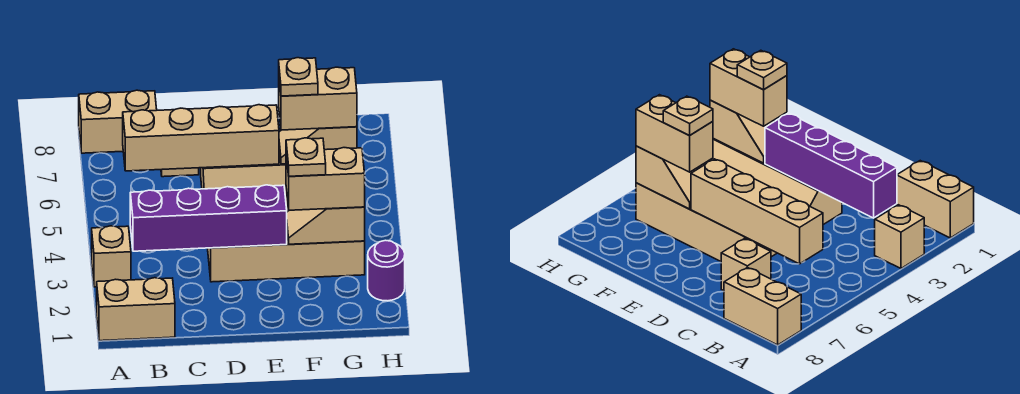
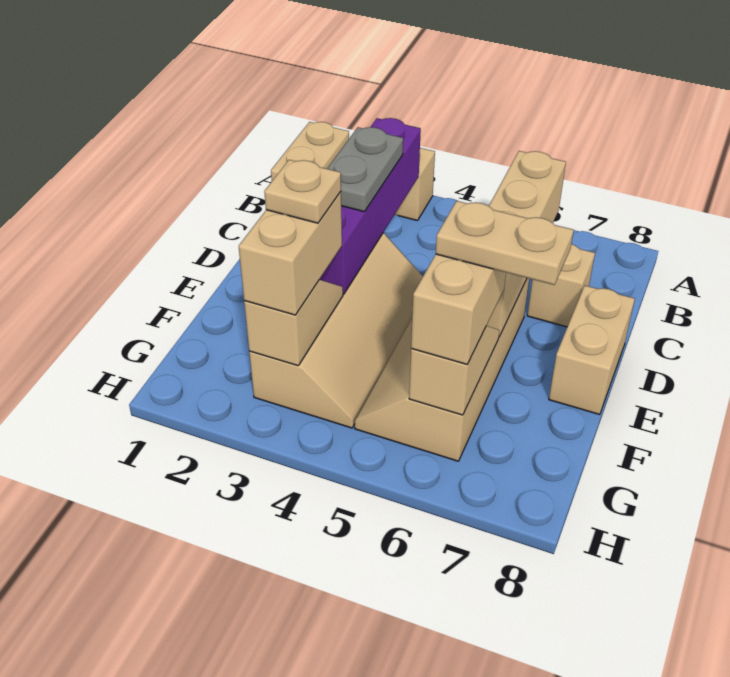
tan 1x2 brick [79,90,157,153] -> tan 1x2 brick moved to [549,286,635,415]
none -> grey 1x2 plate [327,127,403,212]
tan 1x1 plate [279,58,318,96] -> tan 1x2 plate [436,201,574,285]
purple 1x1 round brick [368,240,405,301] -> none

